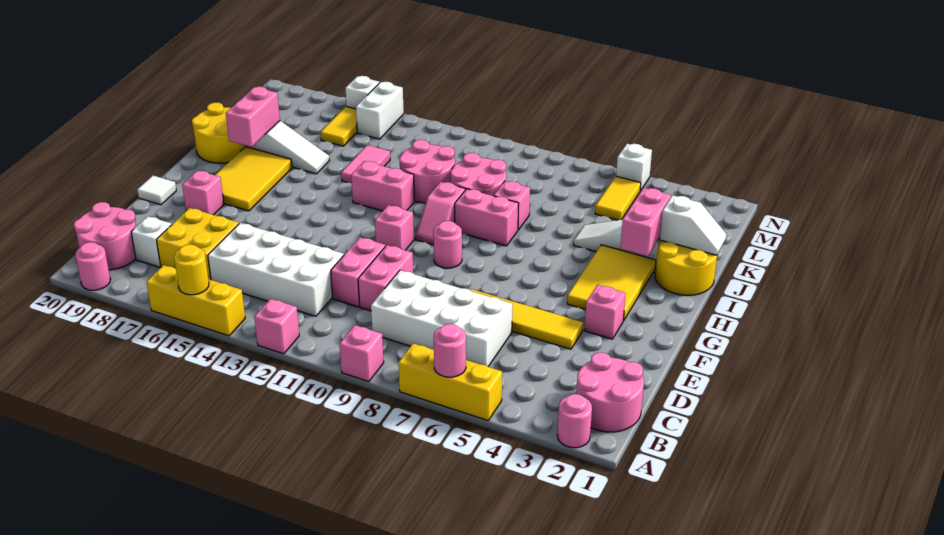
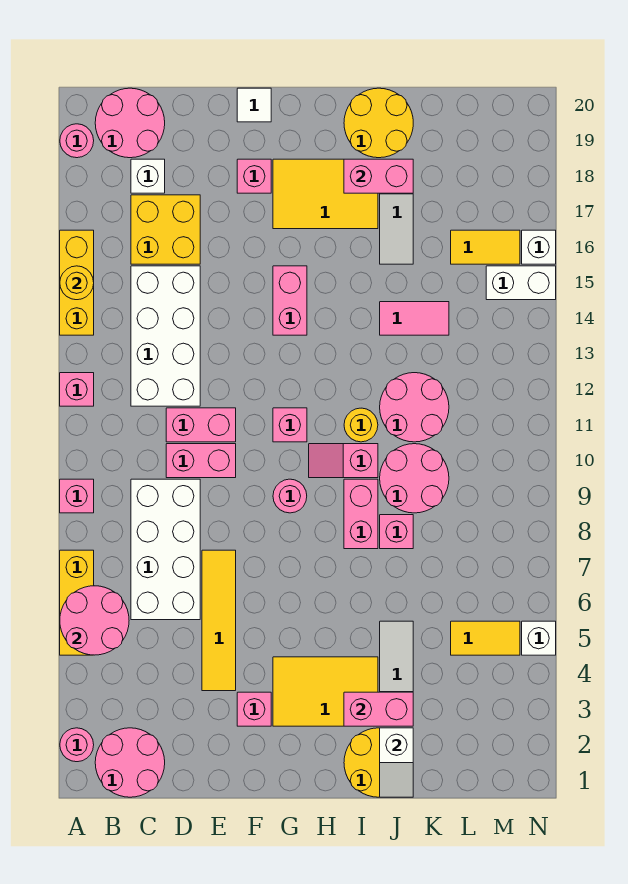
pink 1x1 round brick [434,324,466,377] -> pink 2x2 round brick [60,586,129,655]
none -> yellow 1x1 round brick [344,408,378,442]
pink 1x2 brick [351,161,414,211] -> pink 1x2 brick moved to [273,266,307,335]

